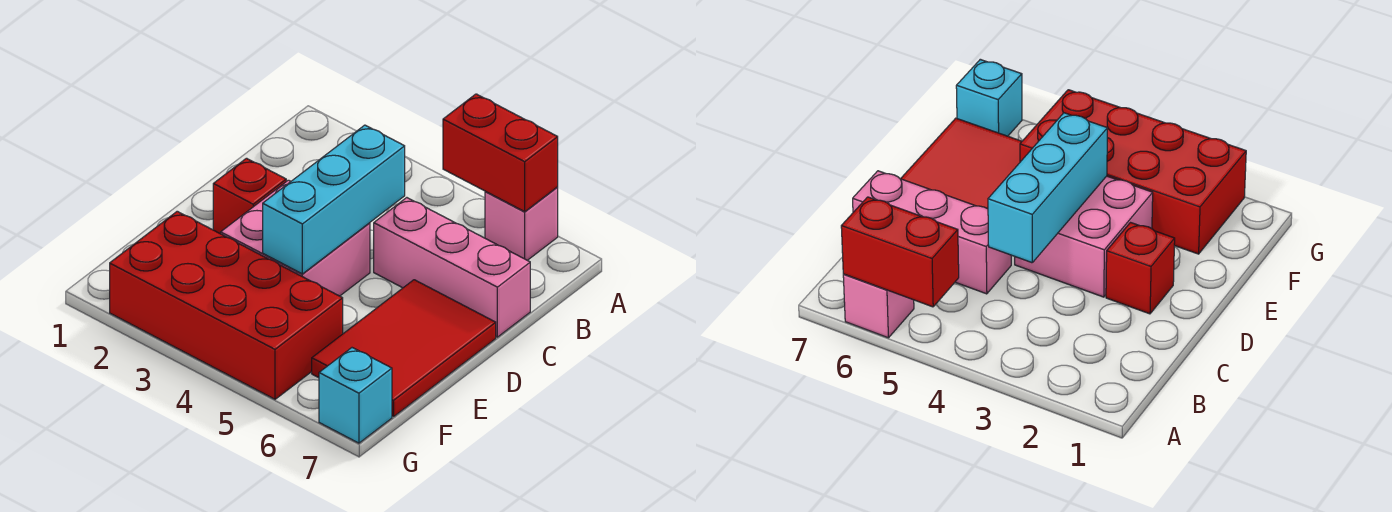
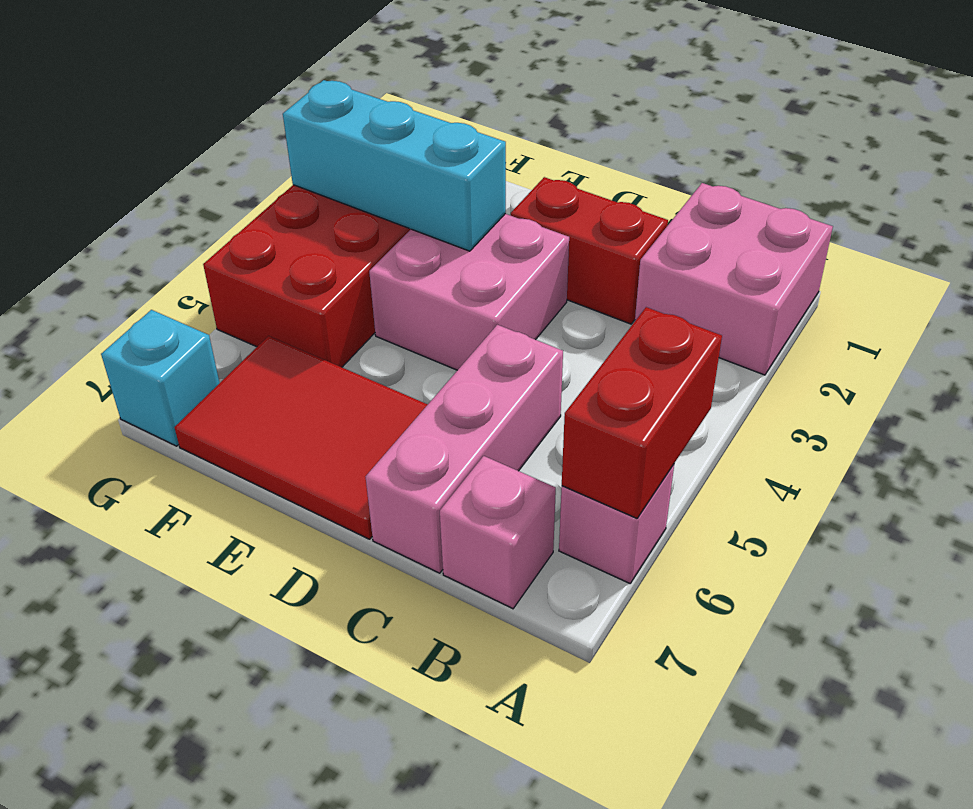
none -> pink 2x2 brick [635,183,833,375]
none -> pink 1x1 brick [440,456,556,609]
cyan 1x3 brick [263,125,405,274] -> cyan 1x3 brick moved to [283,80,506,251]
red 1x1 brick [213,158,286,234] -> red 1x2 brick [511,177,668,324]

